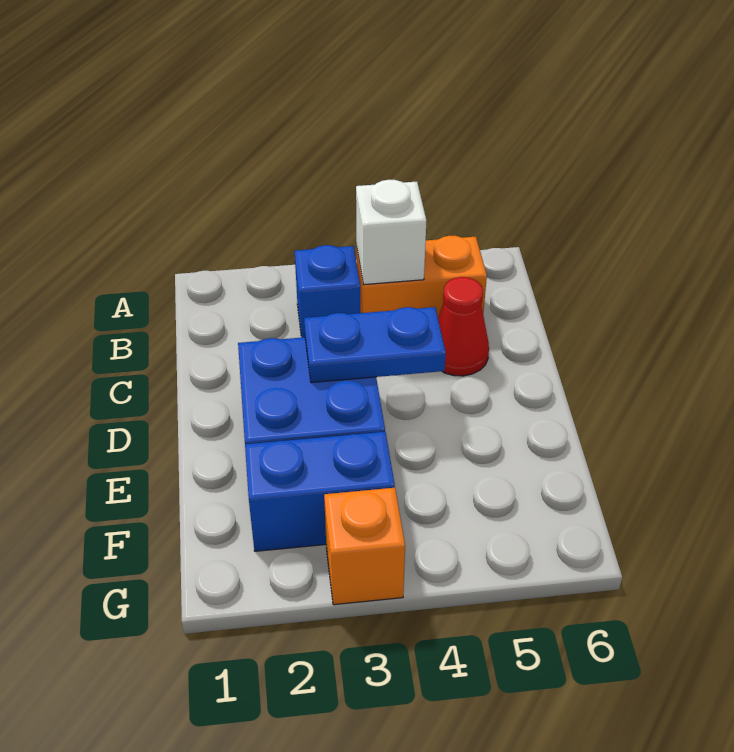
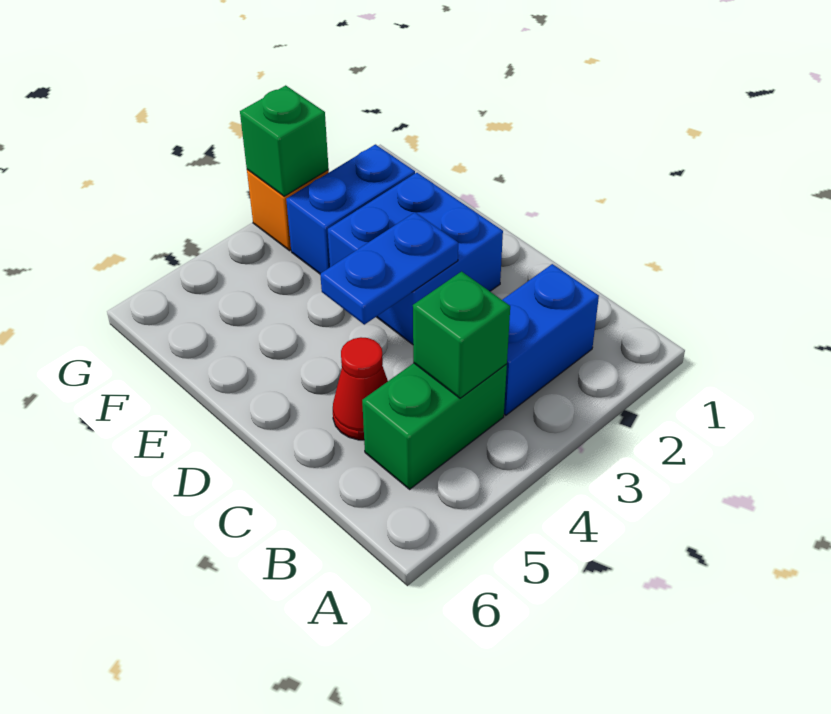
blue 1x1 brick [295,245,361,338] -> blue 1x2 brick [502,264,599,415]
orange 1x2 brick [357,236,487,317] -> green 1x2 brick [362,363,507,489]
white 1x1 brick [356,180,427,285] -> green 1x1 brick [413,272,510,398]
none -> green 1x1 brick [240,85,329,196]

